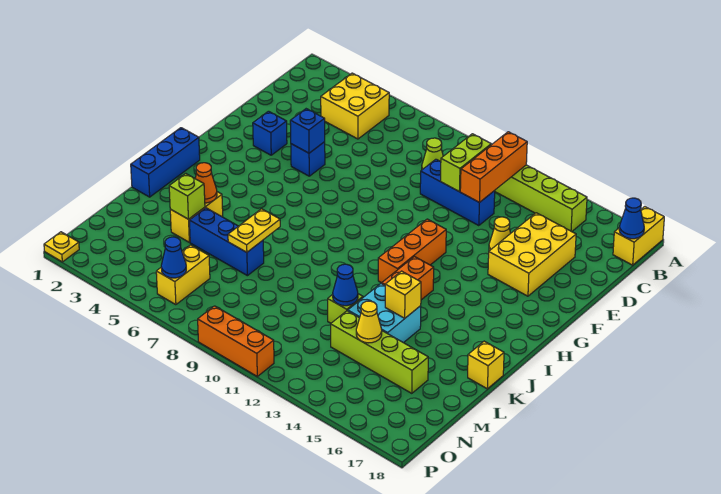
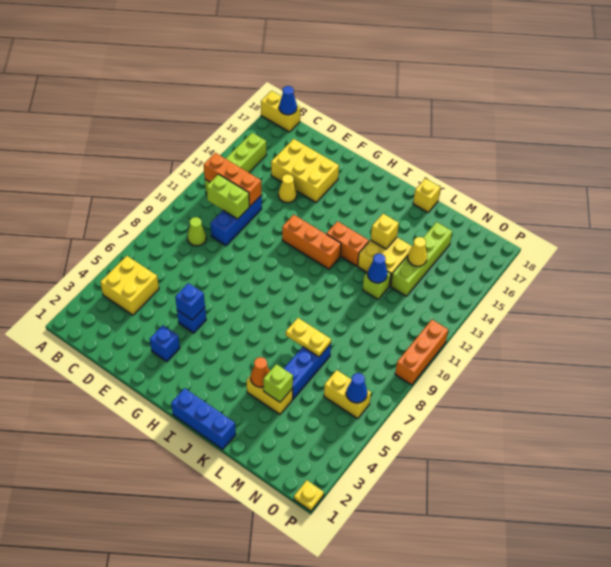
cyan 2x2 brick [348,283,421,343] -> yellow 2x2 brick [358,237,412,286]

